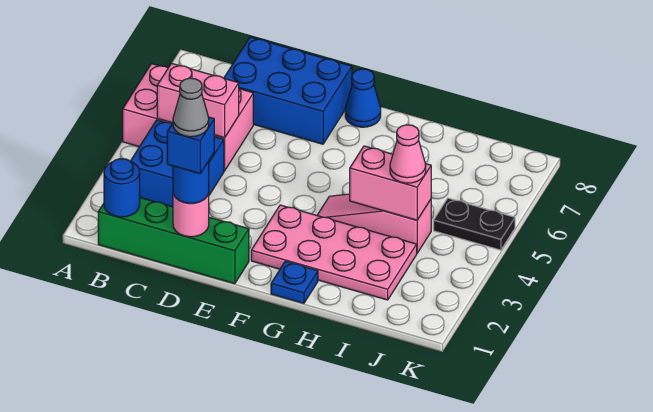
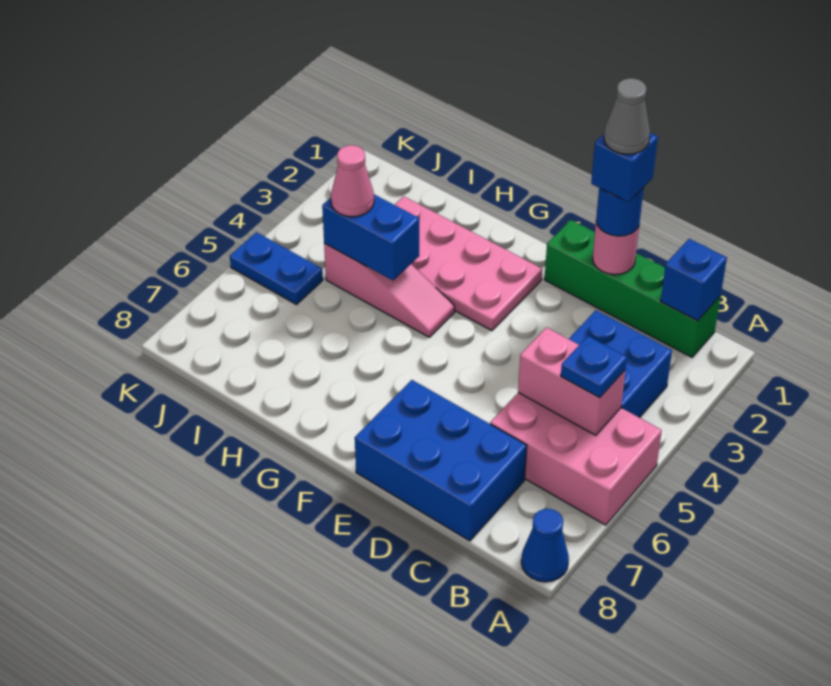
blue 1x1 round brick [104,159,140,217] -> blue 1x1 brick [661,239,727,321]
blue 1x1 cone [345,69,381,127] -> blue 1x1 cone moved to [521,509,569,582]
blue 1x1 plate [271,261,318,303] -> blue 1x1 plate moved to [561,336,627,398]
pink 1x2 brick [350,146,431,220] -> blue 1x2 brick [322,195,419,280]
black 1x2 plate [434,198,515,250] -> blue 1x2 plate [230,232,323,304]

